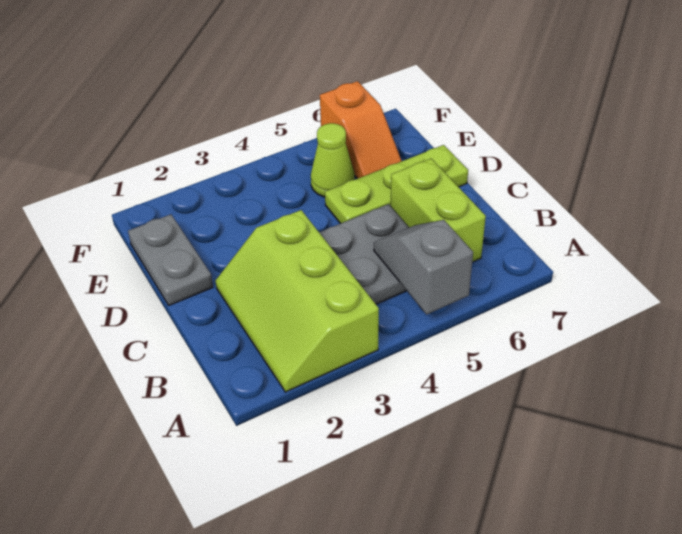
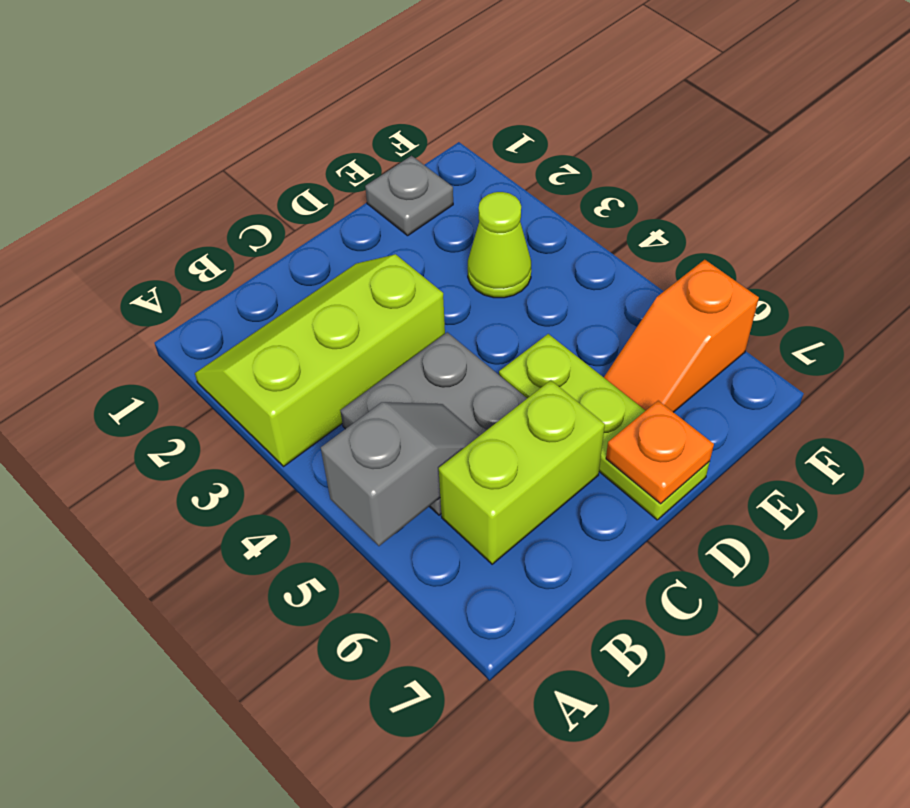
grey 1x2 plate [128,214,213,305] -> grey 1x1 plate [365,156,453,236]
none -> orange 1x1 plate [606,401,714,504]
lime 1x1 cone [311,123,355,197] -> lime 1x1 cone moved to [468,192,531,298]

